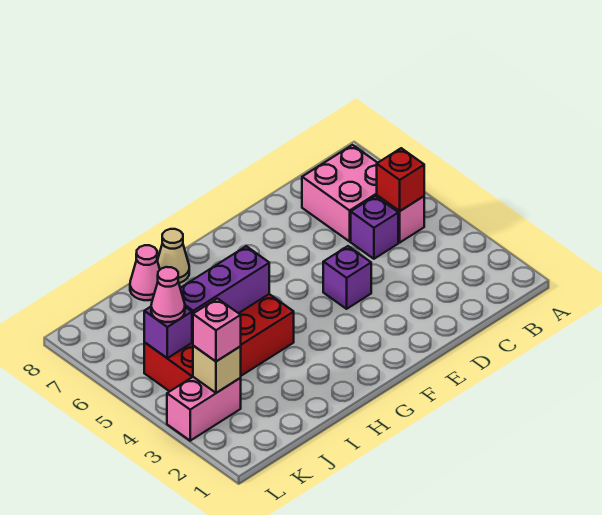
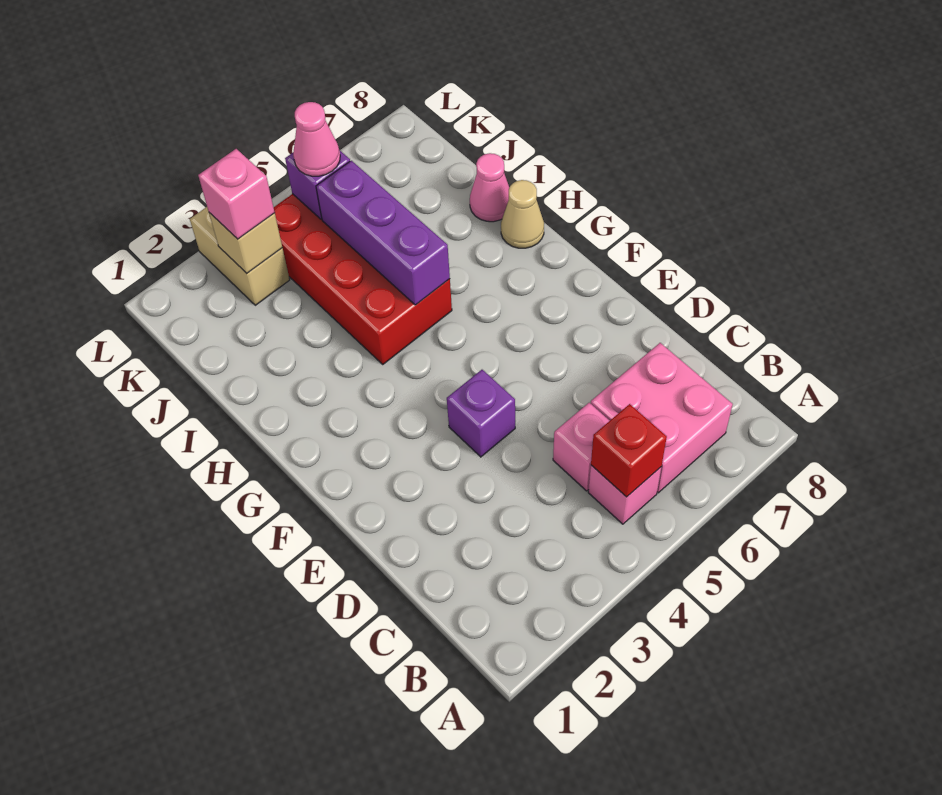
purple 1x1 brick [351,196,398,259] -> pink 1x1 brick [553,403,610,491]
pink 1x2 brick [167,377,241,441] -> tan 1x2 brick [190,207,290,305]

